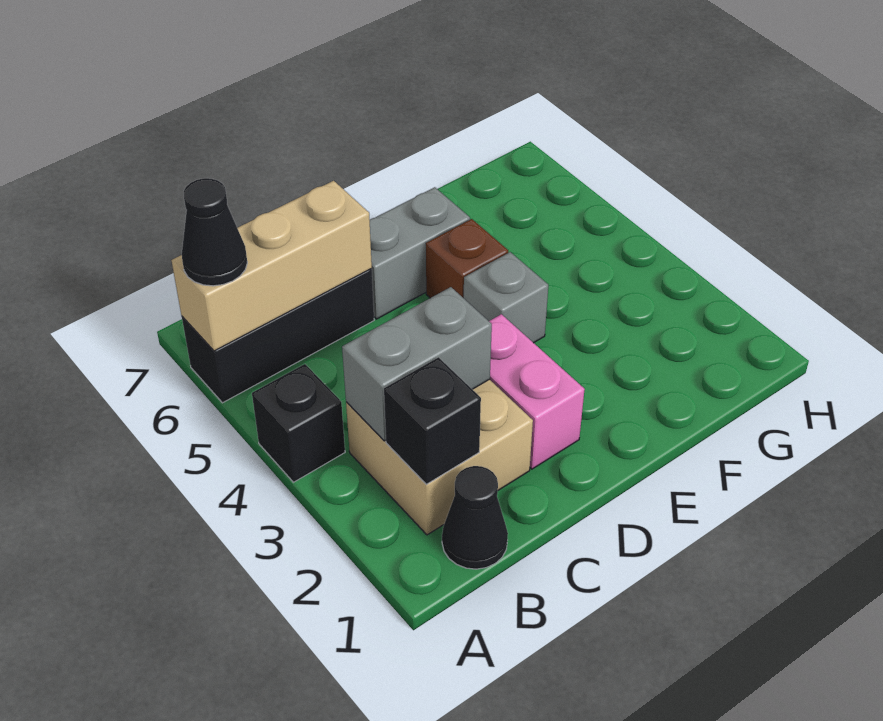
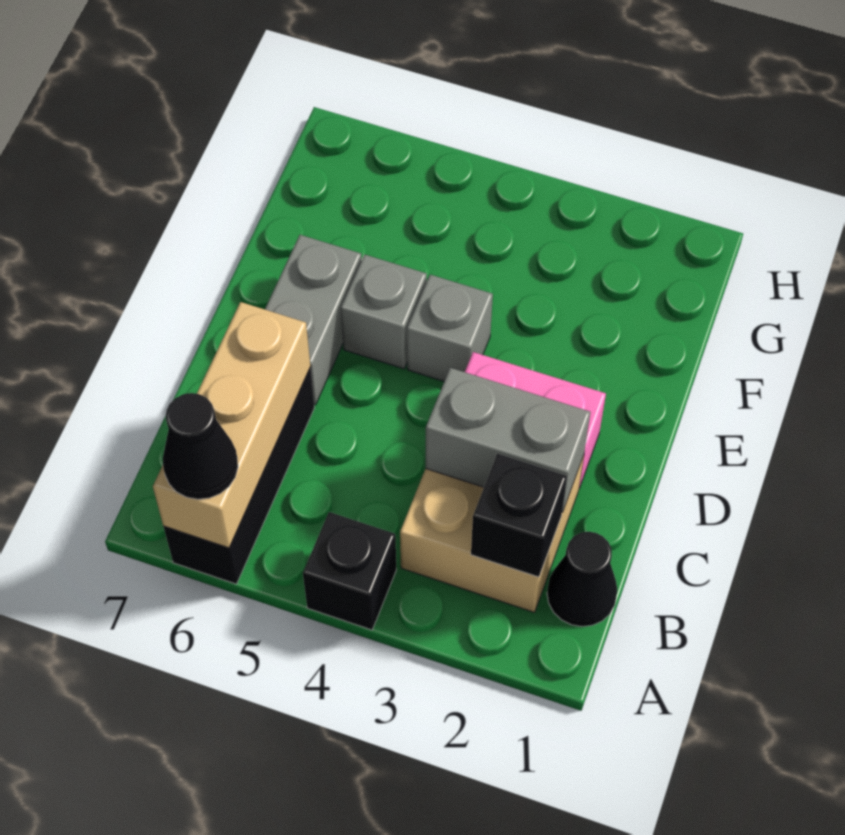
grey 1x2 brick [342,287,492,441] -> grey 1x2 brick turned to [426,368,590,513]
brown 1x1 brick [426,219,508,298] -> grey 1x1 brick [341,254,427,369]

